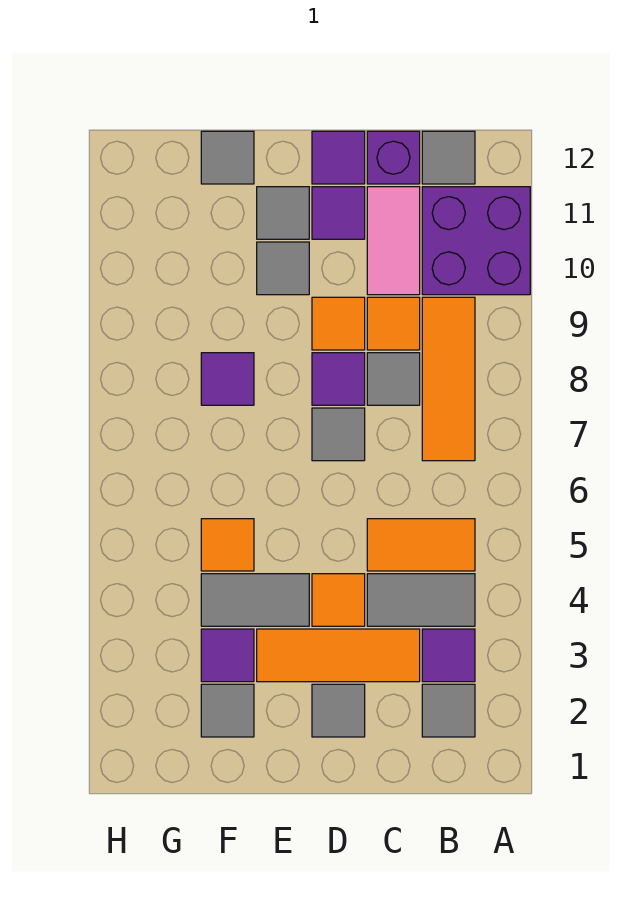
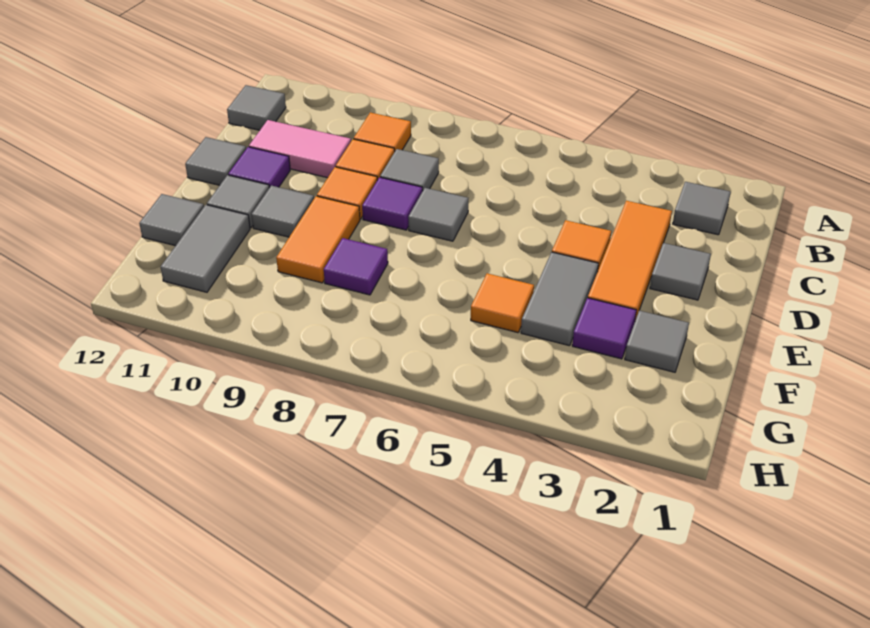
purple 2x2 brick [422,187,530,295] -> none
purple 1x1 tile [422,629,475,682] -> none
grey 1x2 tile [367,574,475,626] -> grey 1x2 tile moved to [160,205,250,292]
orange 1x2 tile [367,519,475,571] -> orange 1x2 tile moved to [276,196,360,283]
orange 1x3 tile [422,297,475,461] -> orange 1x1 tile [354,112,411,151]
purple 1x1 brick [367,131,420,184] -> none
purple 1x1 tile [312,131,365,184] -> grey 1x1 tile [185,137,246,185]

